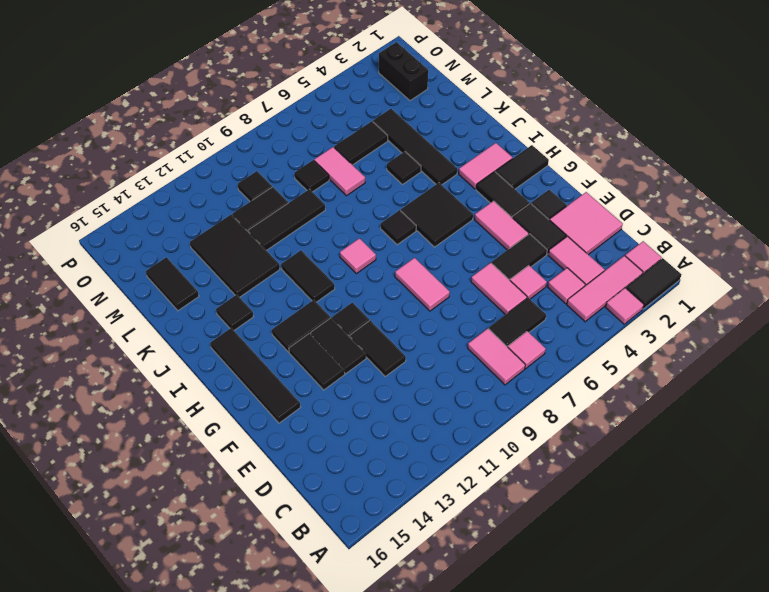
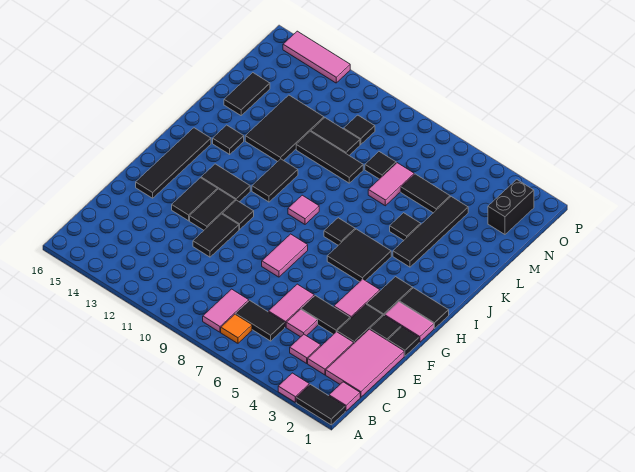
pink 1x3 tile [567,256,643,322] -> pink 1x3 tile moved to [283,31,350,83]
pink 1x1 tile [508,331,546,369] -> orange 1x1 tile [221,314,252,343]
pink 2x2 tile [550,192,623,255] -> pink 2x3 tile [326,329,404,397]
none -> black 1x1 tile [388,327,419,356]
pink 1x2 tile [459,143,512,189] -> pink 1x2 tile moved to [385,302,434,342]

